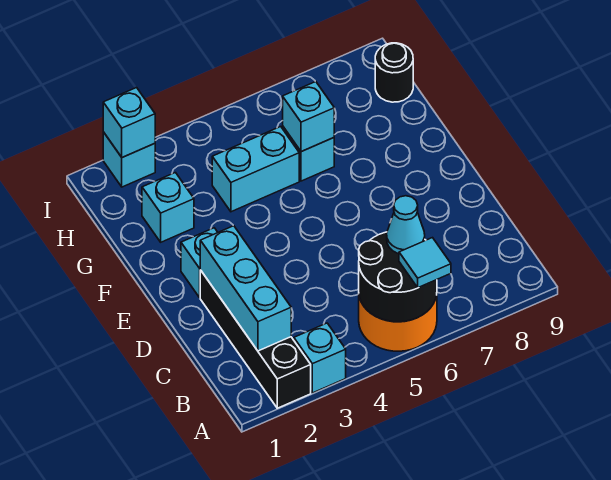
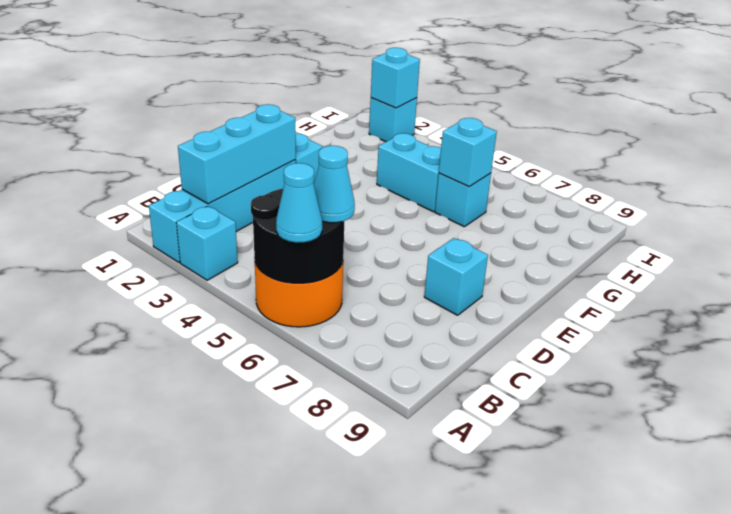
black 1x4 brick [200,270,311,408] -> cyan 1x4 brick [149,160,296,263]
cyan 1x1 tile [399,238,451,288] -> cyan 1x1 cone [276,163,322,243]
cyan 1x1 brick [142,173,194,242] -> cyan 1x1 brick moved to [424,238,488,315]
black 1x1 round brick [375,43,413,102] -> none

